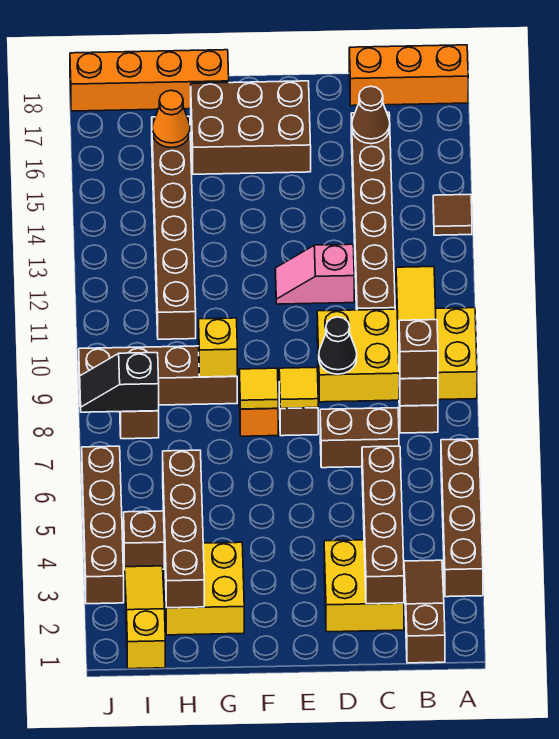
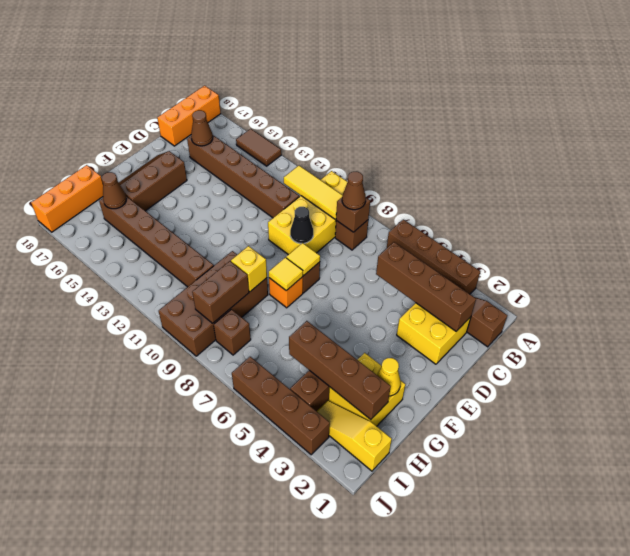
brown 1x1 tile [433,194,472,235] -> brown 1x2 tile [236,129,281,166]
brown 1x1 brick [399,320,438,379] -> brown 1x1 cone [342,172,366,210]
brown 1x2 brick [320,408,399,468] -> brown 1x2 brick moved to [192,261,249,323]
pink 1x2 slope [275,244,354,304] -> none
brown 2x3 brick [191,81,311,174] -> brown 2x3 slope [119,151,187,211]
none -> yellow 1x1 cone [377,358,401,396]
brown 1x4 brick [79,346,237,405] -> brown 2x4 brick [159,251,268,356]
orange 1x4 brick [70,50,229,111] -> orange 1x3 brick [31,165,103,232]
orange 1x1 cone [152,90,190,148] -> brown 1x1 cone [102,172,127,209]
black 1x2 slope [80,353,159,412] -> none

